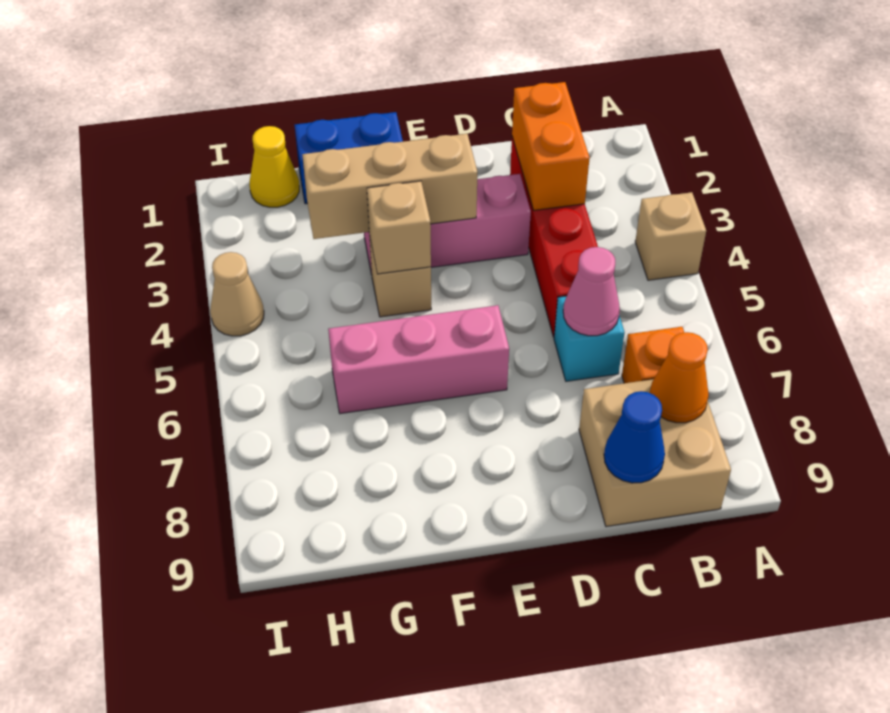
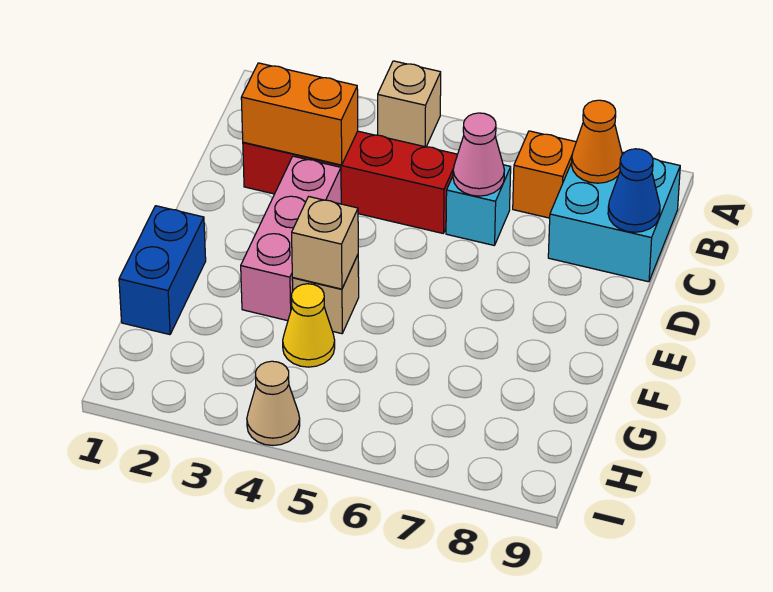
tan 2x2 brick [579,379,731,527] -> cyan 2x2 brick [548,152,680,282]
tan 1x3 brick [302,134,478,239] -> none
pink 1x3 brick [328,305,509,414] -> none
yellow 1x1 cone [249,126,299,207] -> yellow 1x1 cone moved to [283,284,335,367]

